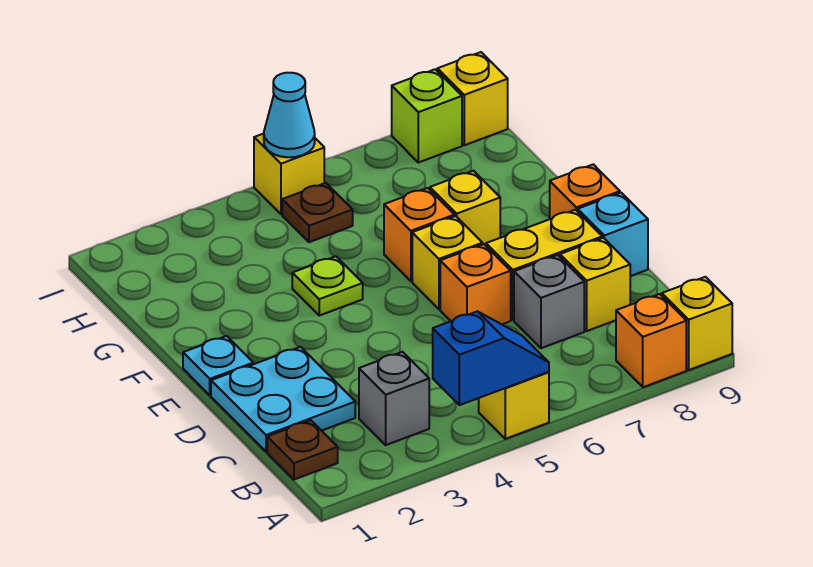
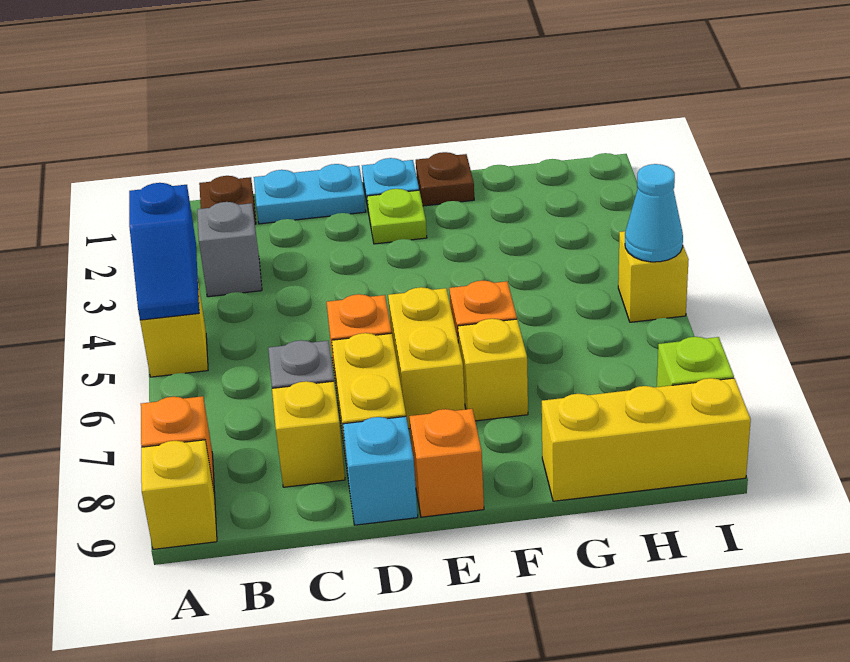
cyan 2x2 plate [211,347,355,451] -> cyan 1x2 plate [254,164,366,224]
yellow 1x1 brick [412,216,483,309] -> yellow 1x2 brick [388,287,465,429]
lime 1x1 plate [292,256,363,316] -> lime 1x1 plate moved to [367,189,427,244]
brown 1x1 plate [282,183,353,242] -> brown 1x1 plate moved to [416,152,474,206]
yellow 1x1 brick [437,52,508,145] -> yellow 1x3 brick [542,378,751,501]

